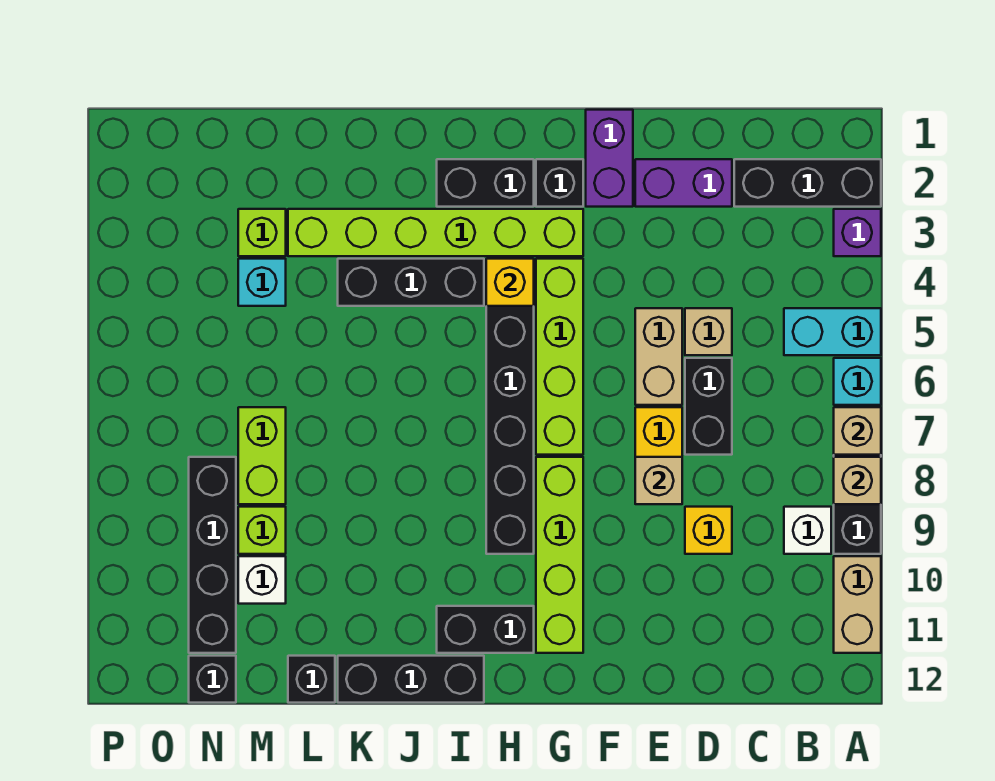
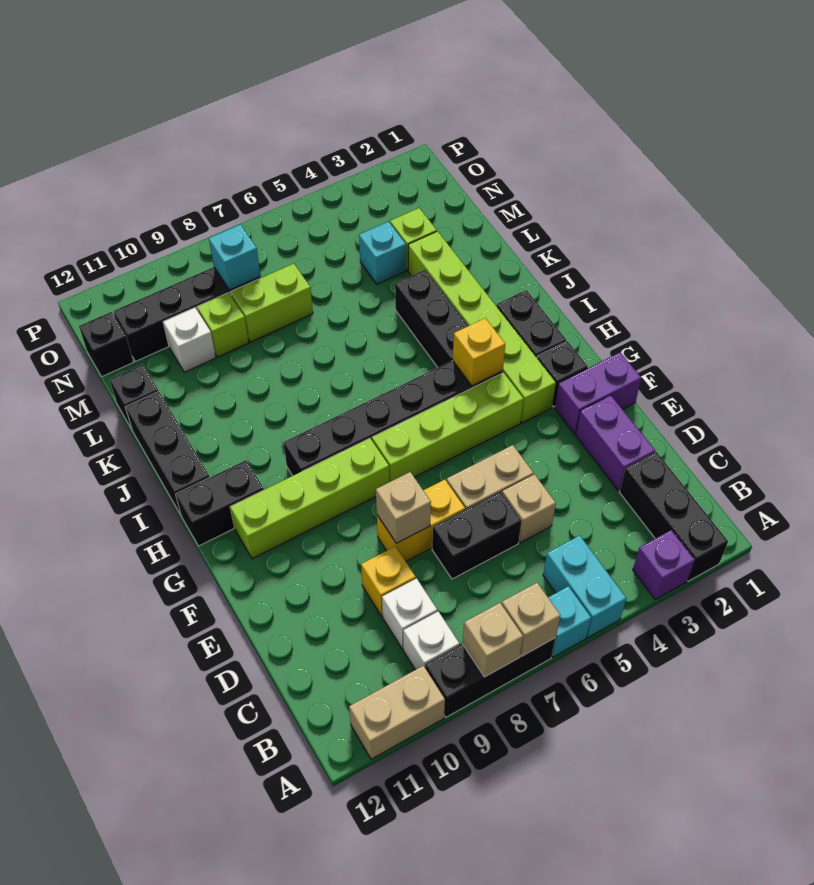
none -> white 1x1 brick [382,578,437,649]
black 1x2 brick [437,606,534,653] -> black 1x2 brick turned to [176,460,264,546]
none -> cyan 1x1 brick [209,225,261,290]

